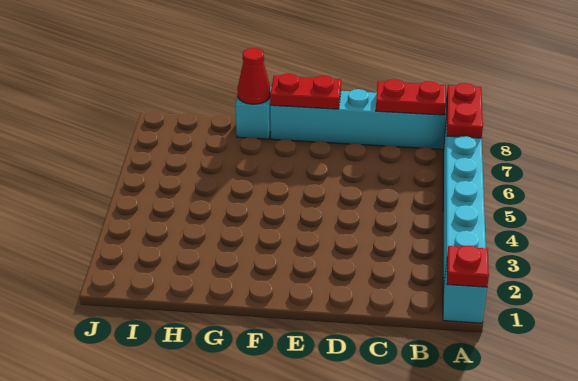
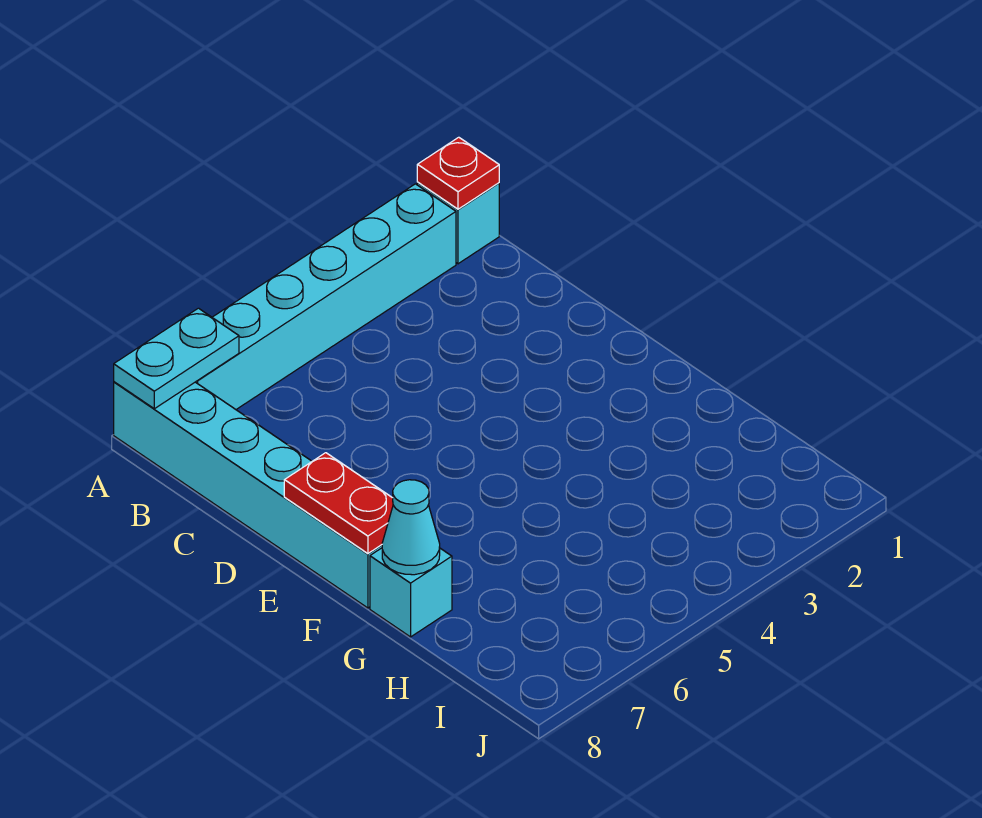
red 1x2 plate [447,83,483,138] -> cyan 1x2 plate [114,308,239,409]
red 1x2 plate [376,79,446,115] -> none
red 1x1 cone [237,48,270,104] -> cyan 1x1 cone [382,480,440,575]

